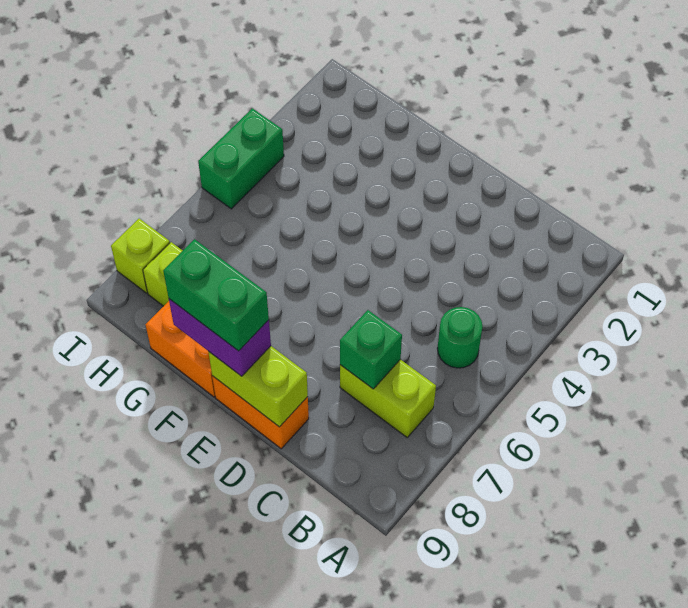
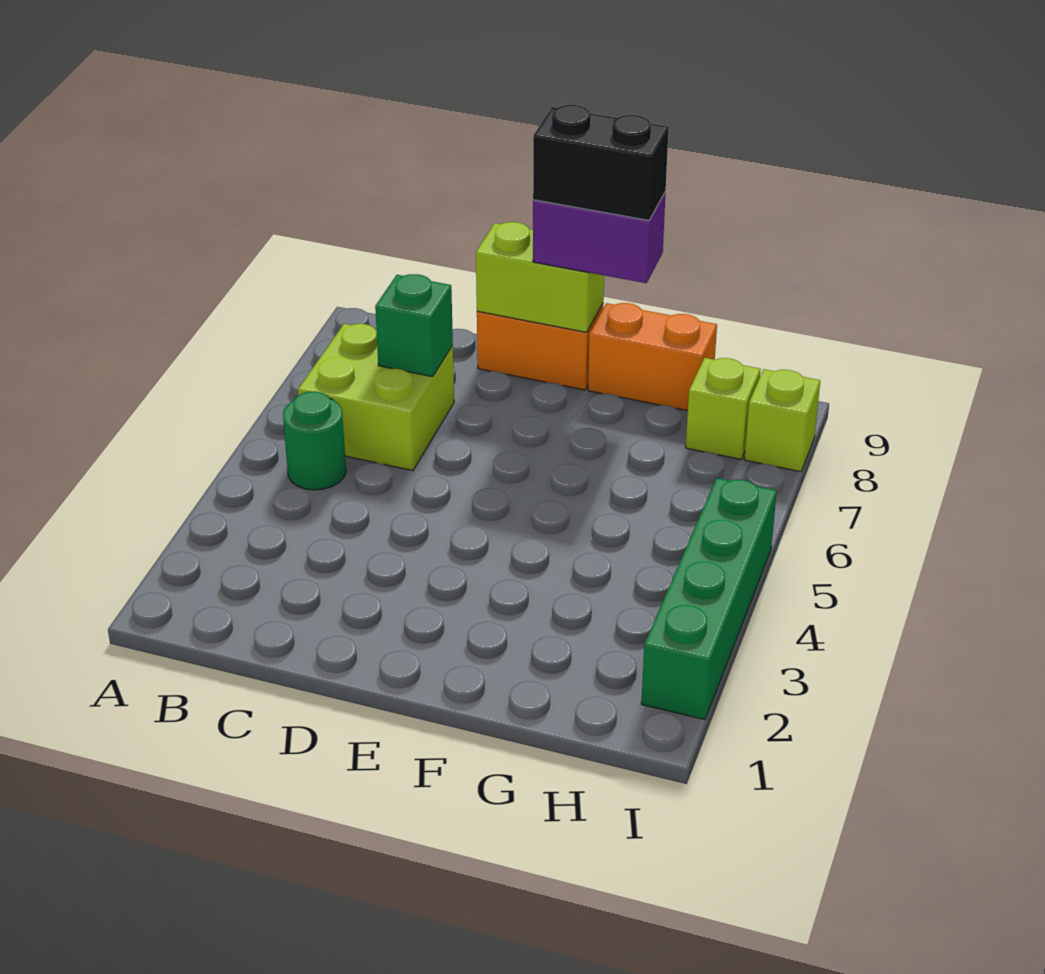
lime 1x2 brick [340,359,436,437] -> lime 2x2 brick [298,324,454,471]
green 1x2 brick [163,239,269,351] -> black 1x2 brick [533,105,669,220]
green 1x2 brick [198,108,284,209] -> green 1x4 brick [641,478,777,720]

